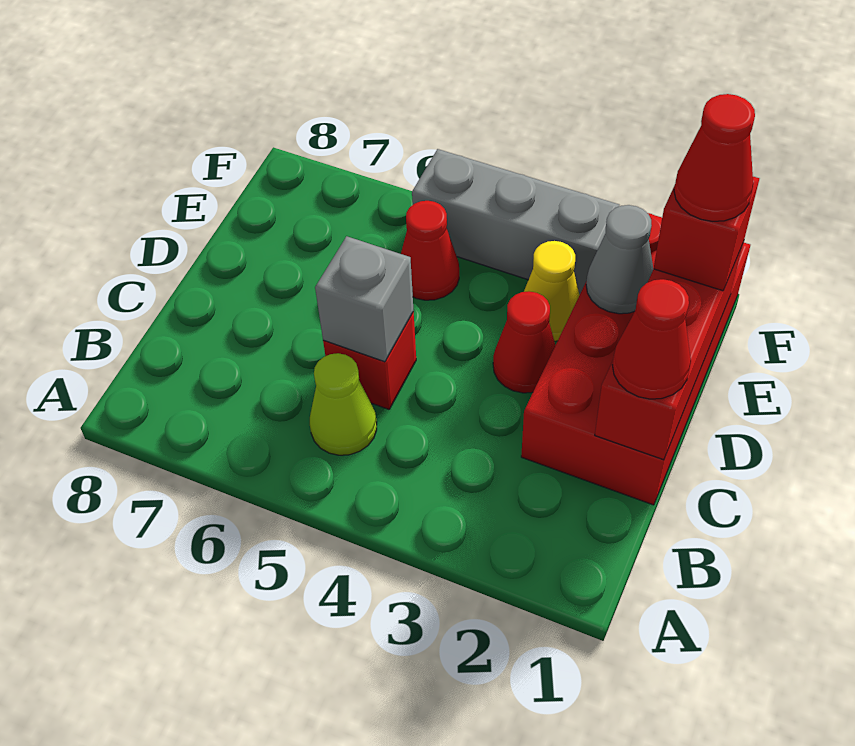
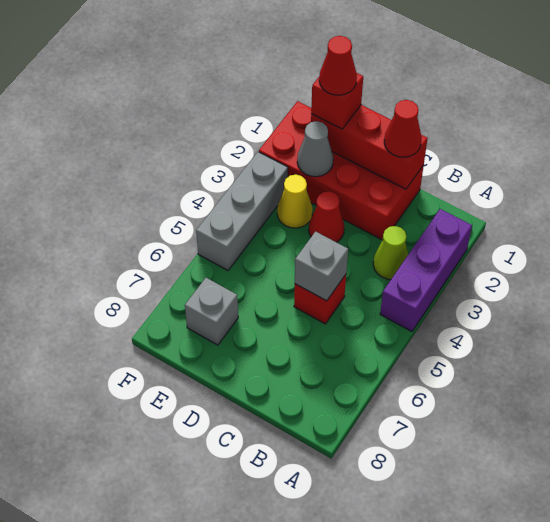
none -> purple 1x3 brick [380,209,472,331]
lime 1x1 cone [310,353,377,455] -> lime 1x1 cone moved to [373,226,408,279]
red 1x1 cone [401,201,459,300] -> none
none -> grey 1x1 brick [185,278,238,345]

